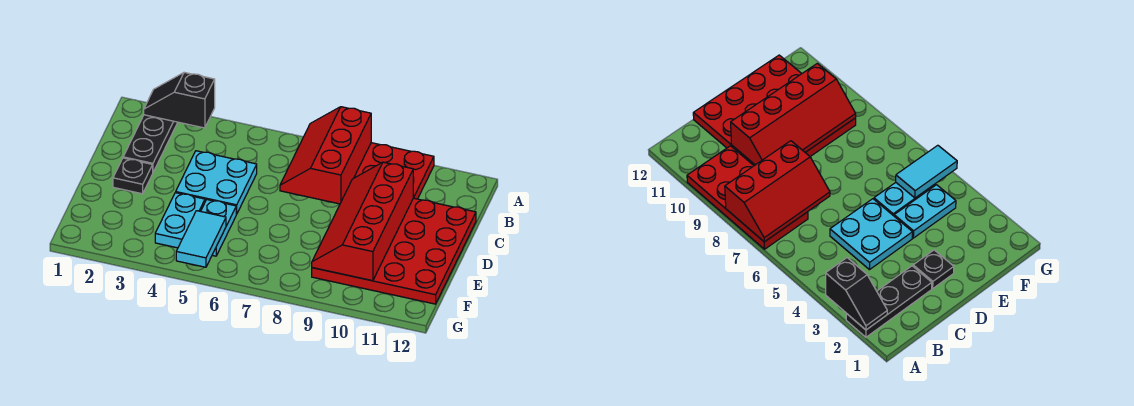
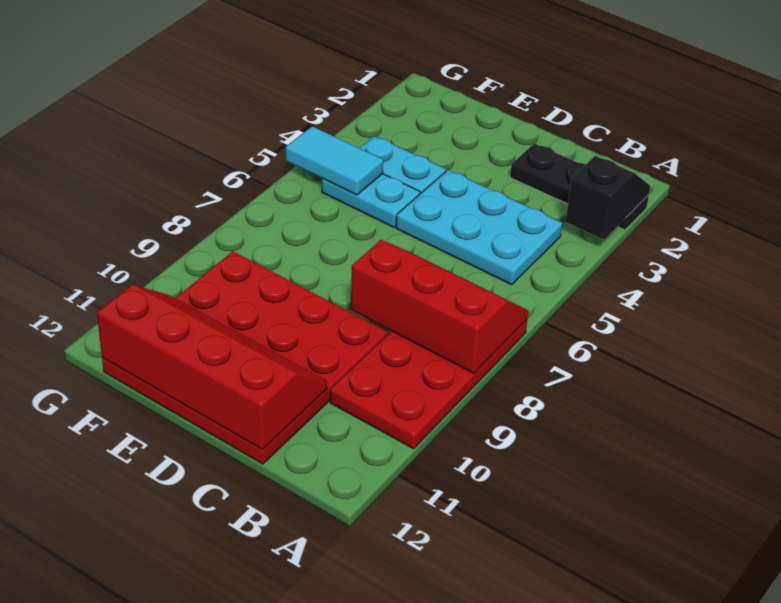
cyan 2x2 plate [176,151,257,214] -> cyan 2x3 plate [396,170,562,285]
red 2x4 slope [312,162,413,281] -> red 2x4 slope moved to [97,285,327,449]
black 1x1 plate [113,158,153,194] -> none

